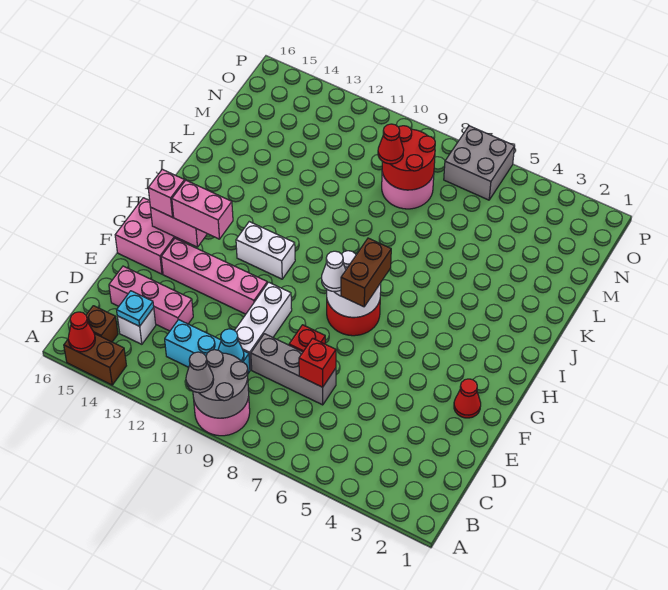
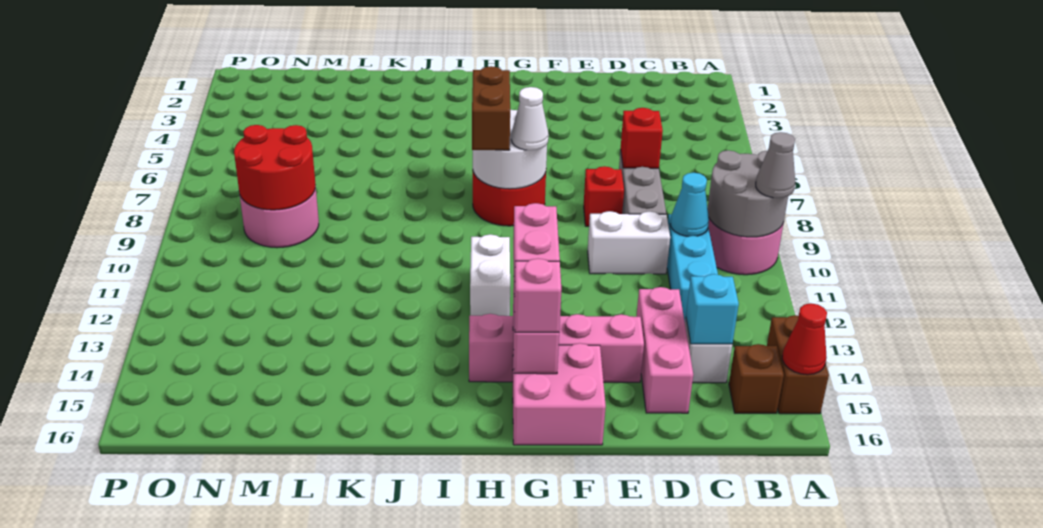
cyan 1x1 plate [117,291,154,326] -> cyan 1x1 brick [686,274,739,344]
white 1x3 brick [235,282,292,370] -> white 1x2 brick [588,211,670,274]
red 1x1 cone [454,379,481,418] -> none
pink 1x4 brick [161,238,267,314] -> pink 1x4 brick turned to [469,314,644,382]
brown 1x2 brick [341,238,391,307] -> brown 1x2 brick turned to [472,66,510,150]
red 1x1 cone [378,124,404,164] -> none
grey 2x2 brick [444,126,515,200] -> none

